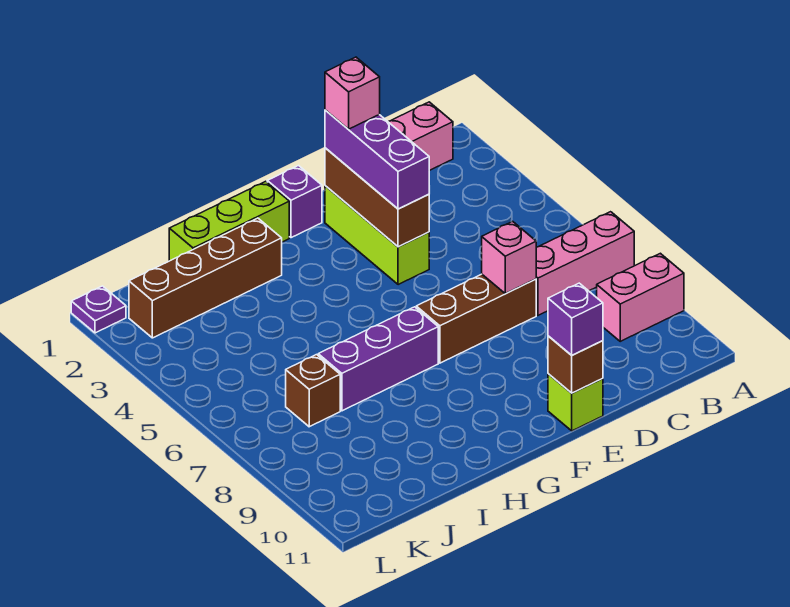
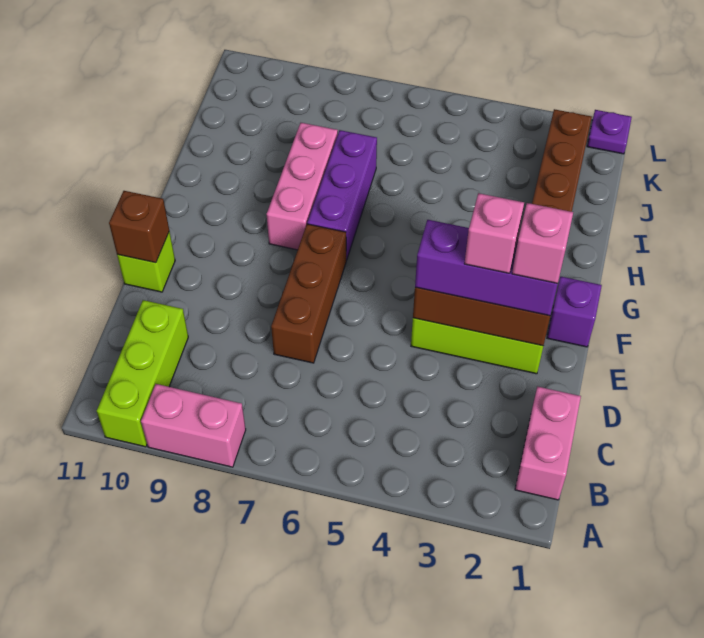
pink 1x3 brick [536,212,634,315] -> pink 1x3 brick moved to [267,123,338,250]
pink 1x2 brick [597,253,684,341] -> pink 1x2 brick turned to [141,384,246,467]
pink 1x1 brick [482,221,536,293] -> pink 1x1 brick moved to [464,193,524,273]
purple 1x1 brick [548,283,603,355] -> none
lime 1x3 brick [169,181,289,261] -> lime 1x3 brick moved to [97,300,188,447]
brown 1x1 brick [286,355,340,427] -> none

